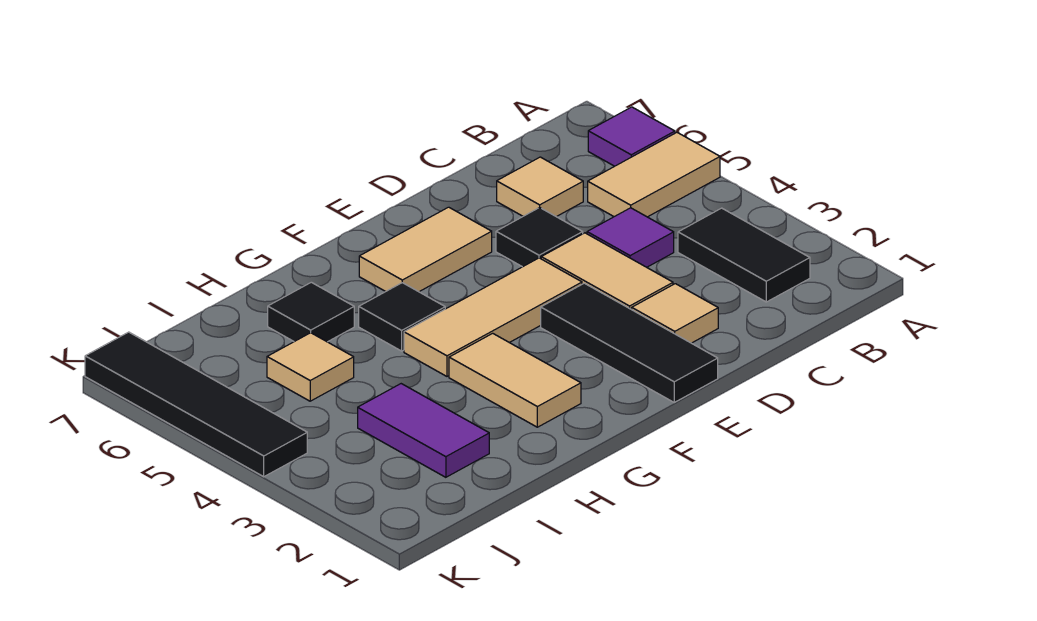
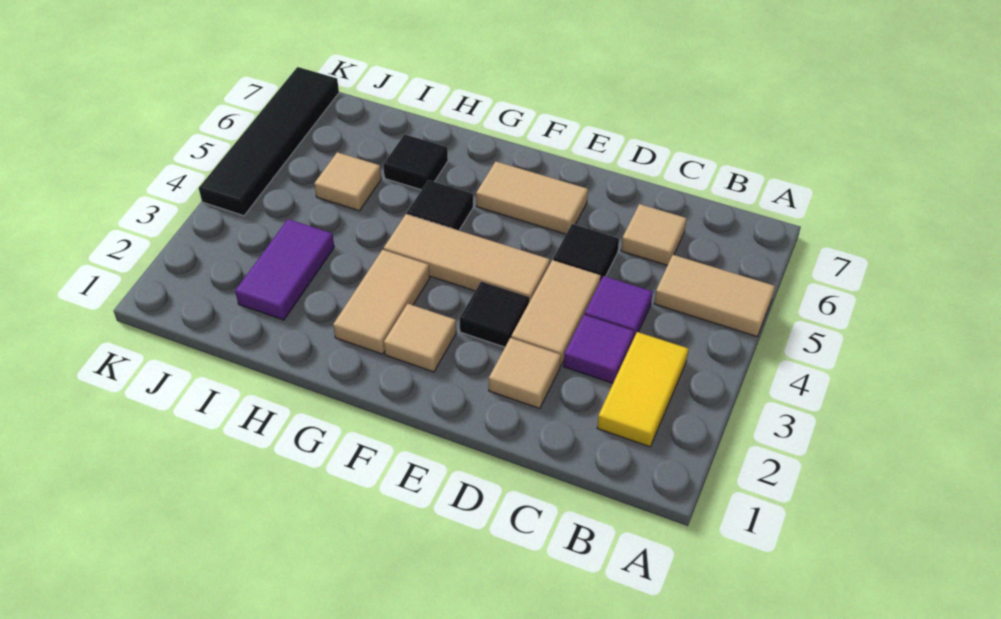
purple 1x1 tile [588,107,675,166] -> purple 1x1 tile moved to [564,315,634,383]
black 1x2 tile [678,208,810,302] -> yellow 1x2 tile [597,332,688,447]
black 1x3 tile [541,283,718,402] -> black 1x1 tile [459,282,529,347]
none -> tan 1x1 tile [384,304,456,372]

